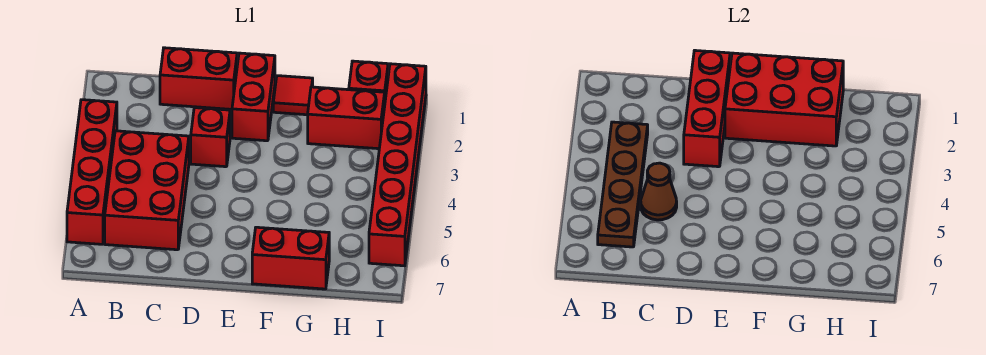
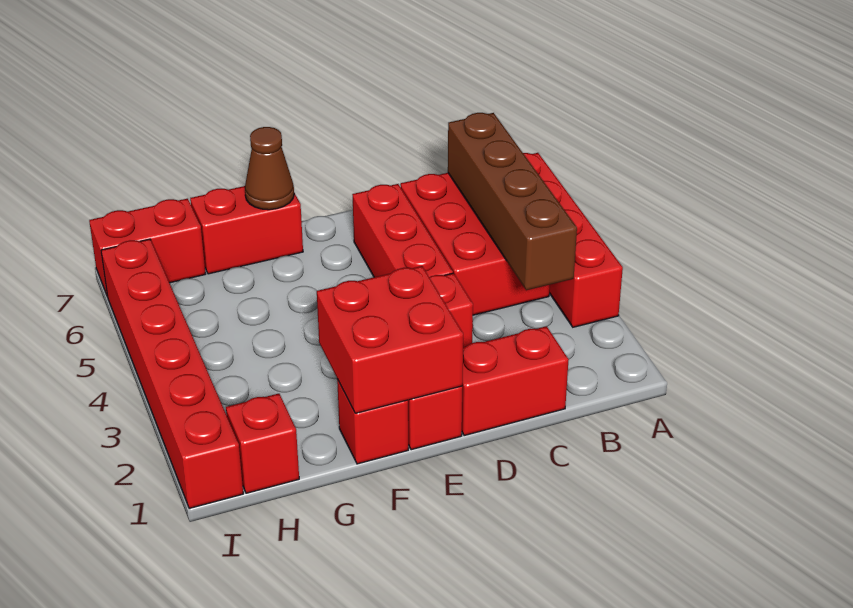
brown 1x4 plate [598,122,648,247] -> brown 1x4 brick [448,113,577,290]
brown 1x1 cone [641,163,677,220] -> brown 1x1 cone moved to [245,127,294,210]
red 1x3 brick [684,50,730,167] -> red 1x3 brick moved to [352,184,453,277]
red 2x3 brick [725,53,843,146] -> red 2x2 brick [317,266,463,413]
red 1x1 tile [273,76,313,115] -> red 1x1 brick [337,379,408,464]
red 1x2 brick [308,87,385,149] -> red 1x2 brick moved to [89,199,205,297]

